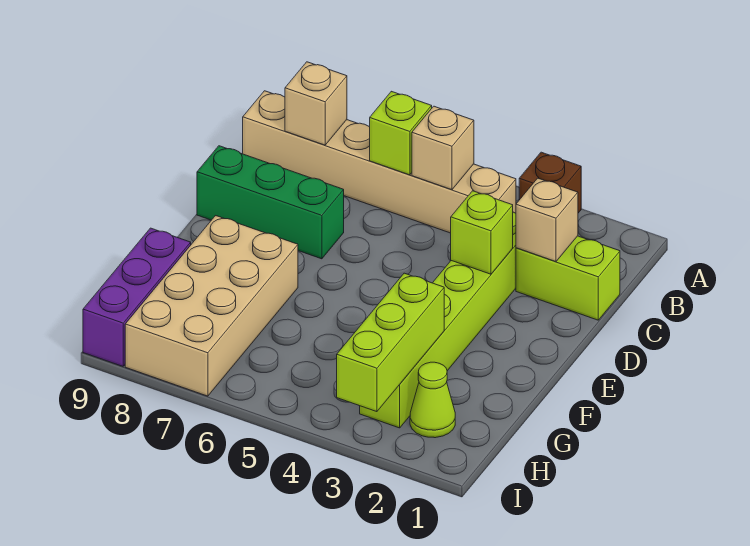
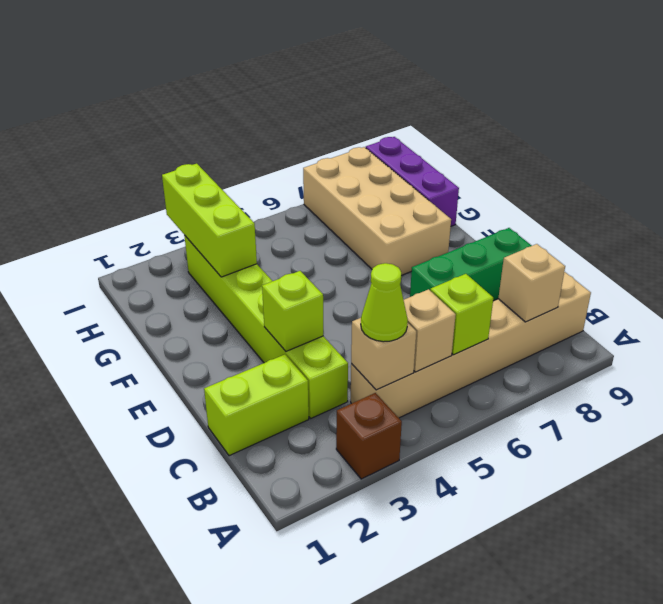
tan 1x1 brick [516,178,578,262] -> tan 1x1 brick moved to [351,318,416,390]
lime 1x1 cone [410,362,455,438] -> lime 1x1 cone moved to [361,263,408,342]

